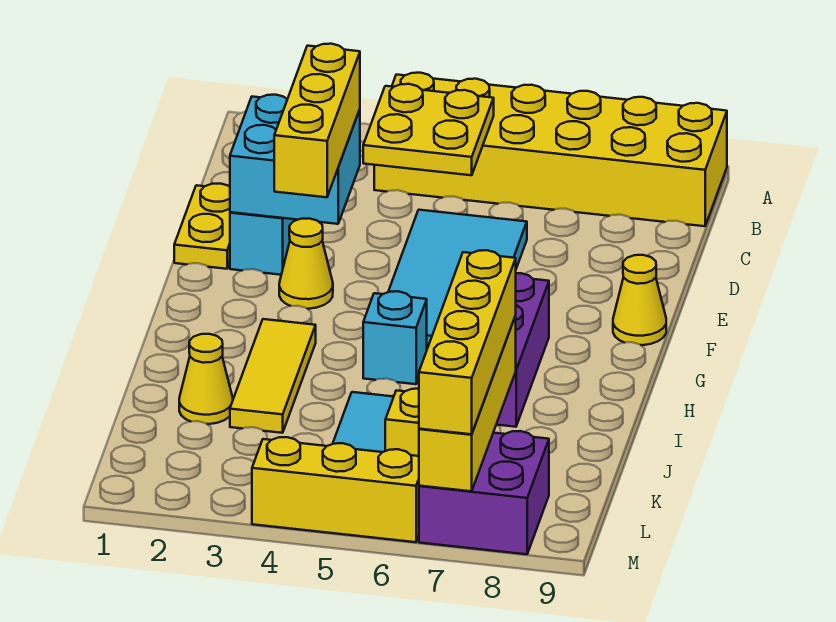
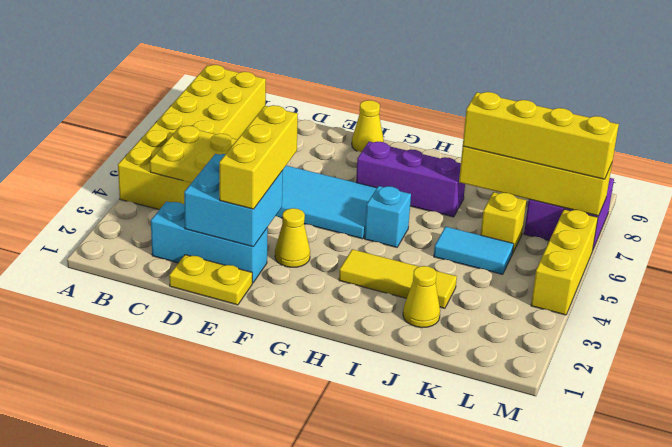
yellow 1x3 brick [274,44,360,197] -> yellow 1x3 brick turned to [219,105,298,209]

